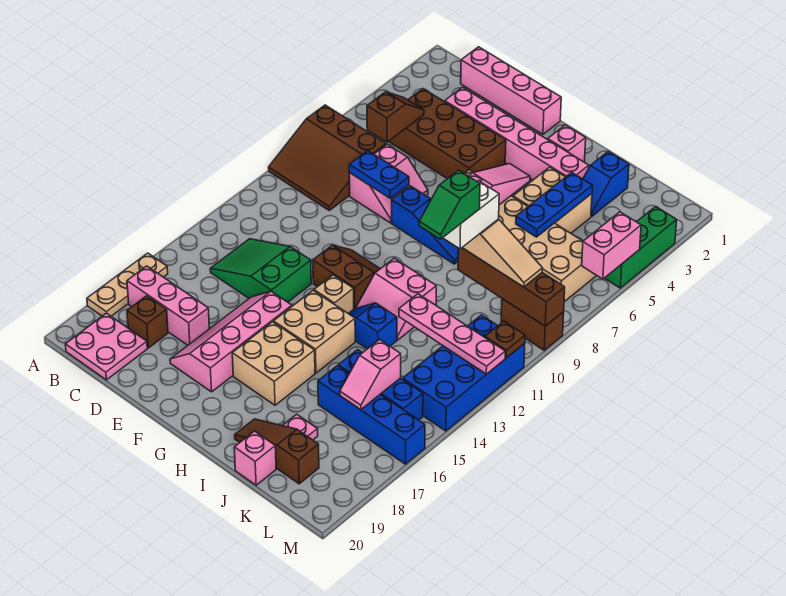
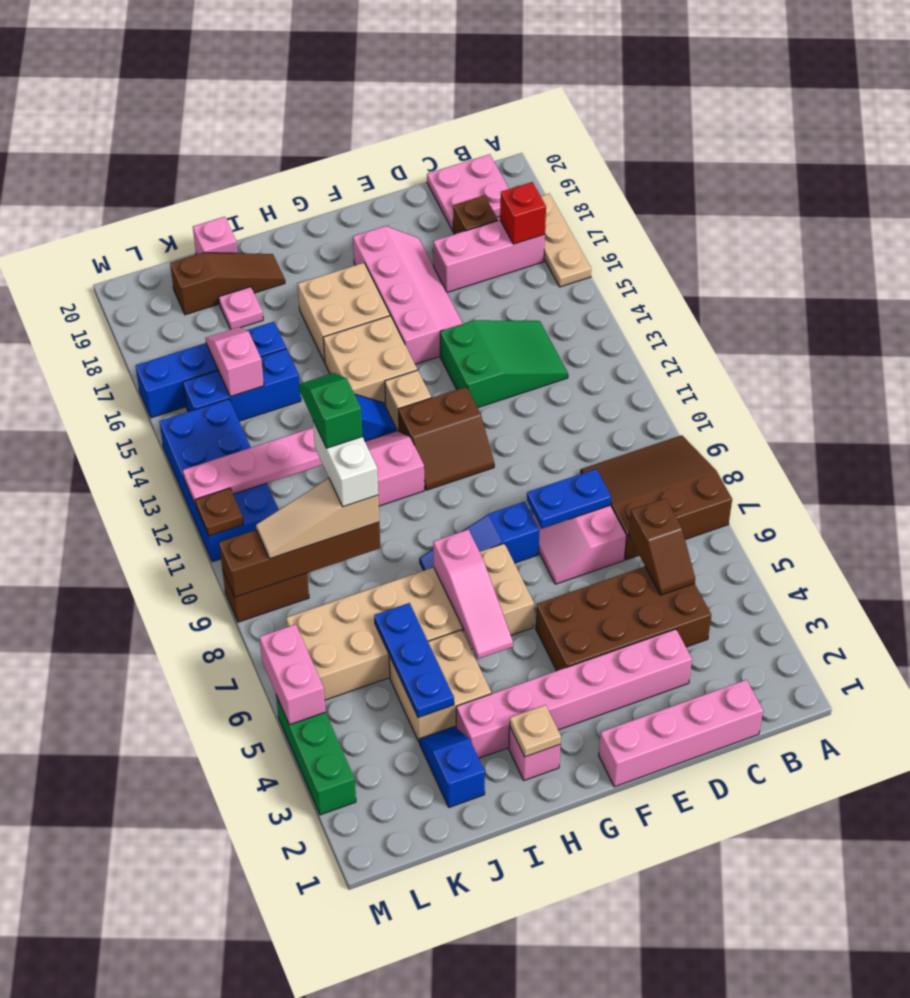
none -> red 1x1 brick [500,182,546,244]
none -> tan 1x1 plate [510,705,561,757]

